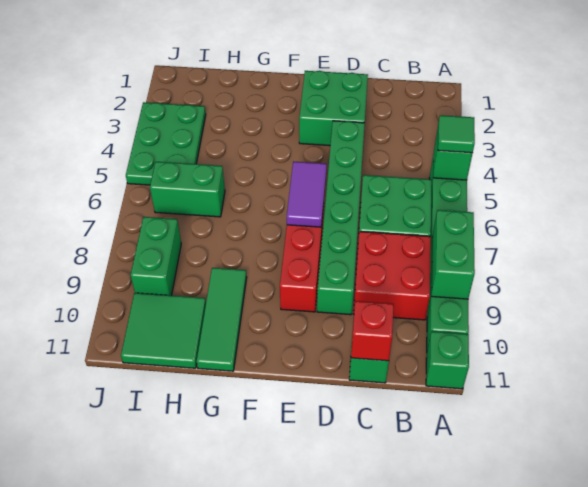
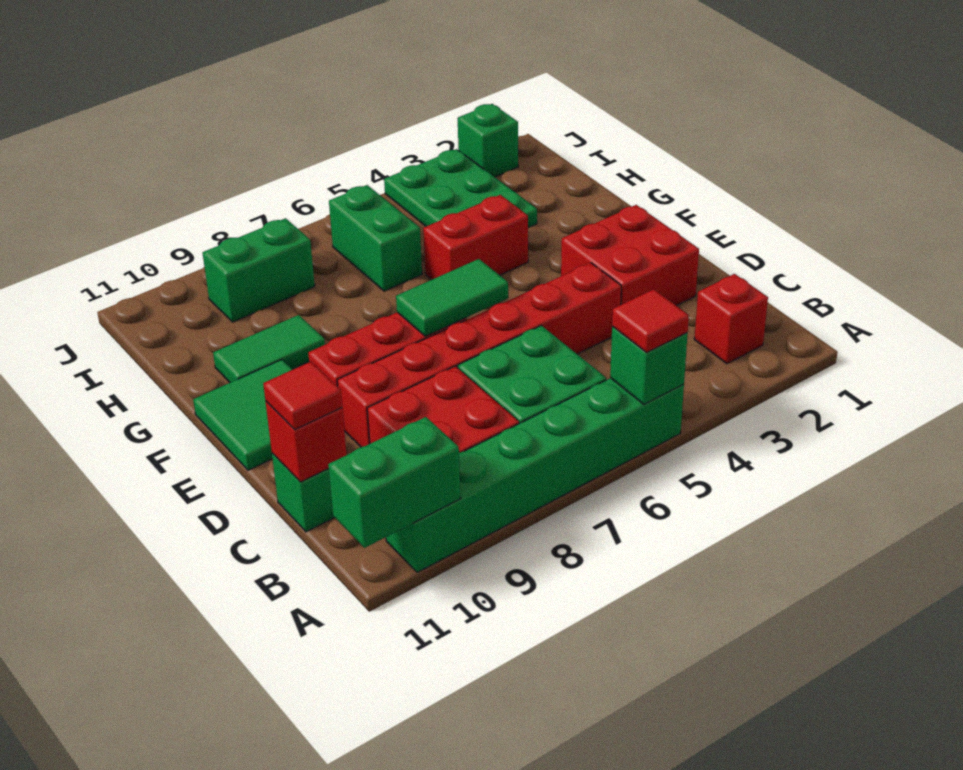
green 1x1 tile [438,115,475,153] -> red 1x1 tile [612,289,689,353]
green 1x2 brick [432,210,475,299] -> green 1x2 brick moved to [328,417,461,548]
green 1x1 brick [426,331,469,389] -> green 1x1 brick moved to [458,104,518,177]
none -> red 1x1 brick [694,274,768,364]
none -> red 1x1 tile [263,362,342,430]
green 2x2 brick [299,71,368,146] -> red 2x2 brick [561,205,699,306]
green 1x6 brick [317,121,365,315] -> red 1x6 brick [337,263,621,447]
purple 1x2 tile [287,162,327,227] -> green 1x2 tile [396,259,508,336]
none -> red 1x2 brick [423,195,528,280]
green 1x3 tile [197,268,247,371] -> green 1x2 tile [213,315,325,382]
green 2x2 tile [121,293,206,368] -> green 2x2 tile moved to [193,360,292,470]
green 2x3 plate [126,102,206,185] -> green 2x3 plate turned to [384,149,537,228]

